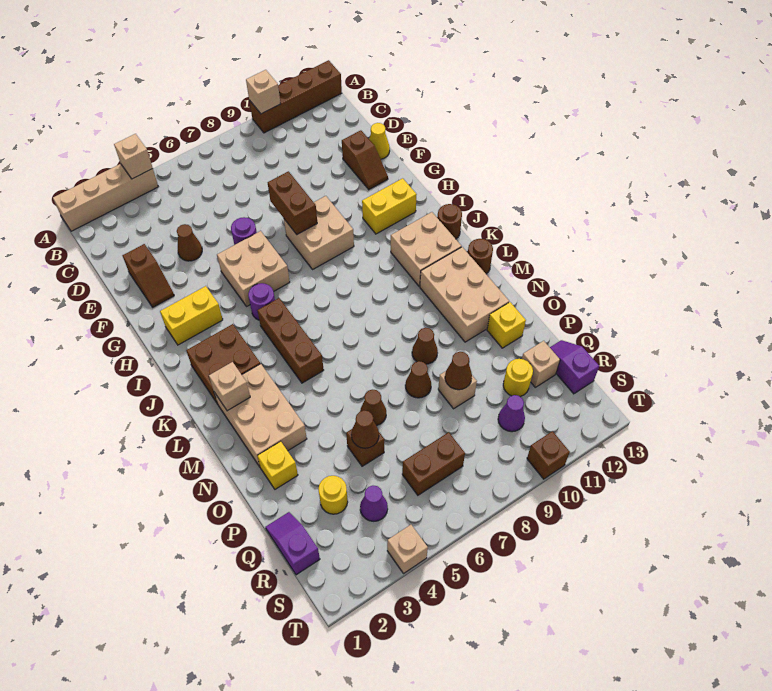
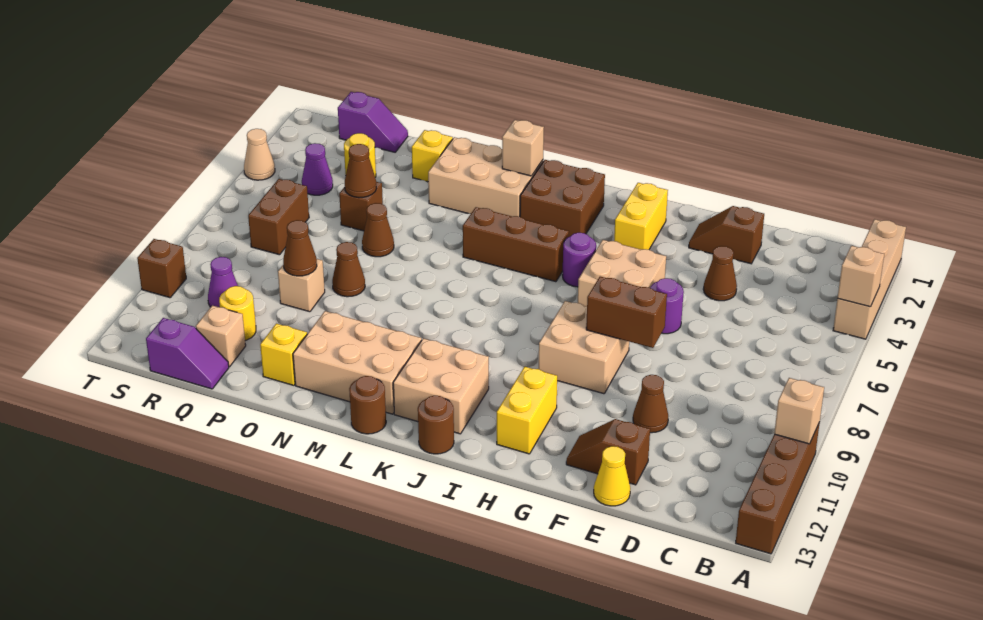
brown 1x1 cone [412,328,438,364] -> brown 1x1 cone moved to [633,375,668,433]
tan 1x1 brick [387,525,428,573] -> tan 1x1 cone [244,129,275,180]

